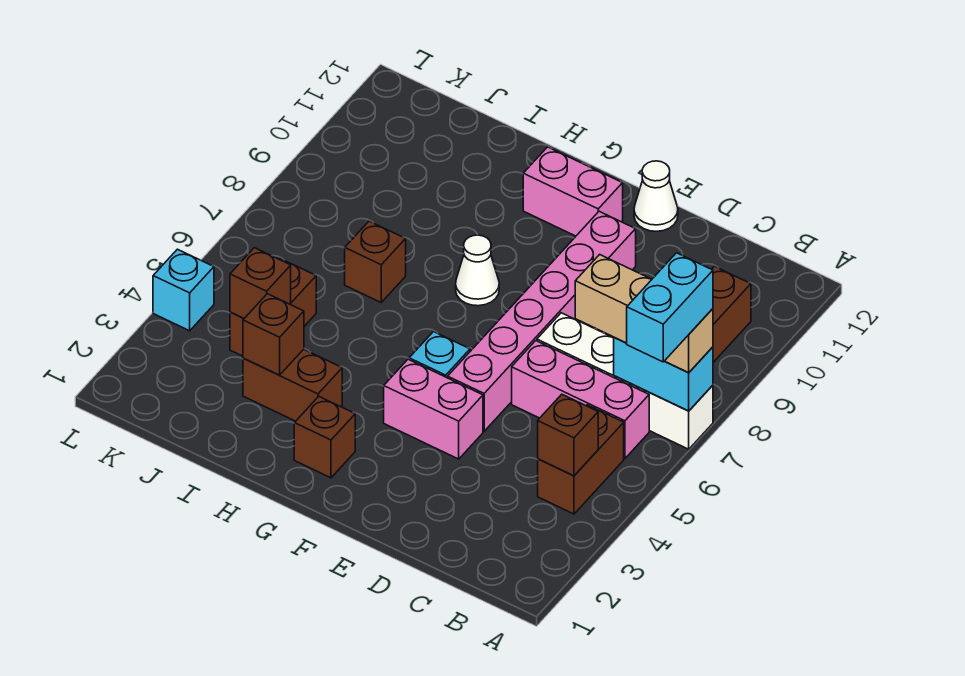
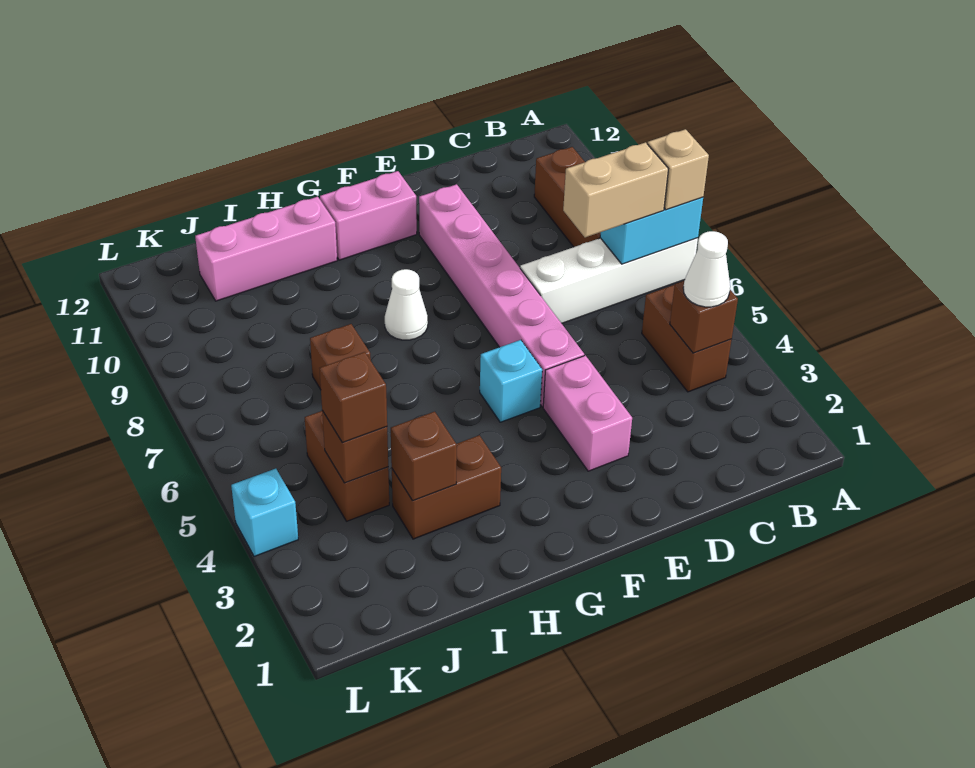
cyan 1x2 brick [627,253,713,362] -> none
pink 1x3 brick [512,341,649,459] -> pink 1x3 brick moved to [195,197,337,301]
pink 1x2 brick [384,359,483,459] -> pink 1x2 brick turned to [543,355,632,471]
white 1x1 cone [634,161,678,231] -> white 1x1 cone moved to [683,231,730,307]
brown 1x1 brick [294,397,355,478] -> brown 1x1 brick moved to [319,352,387,443]

